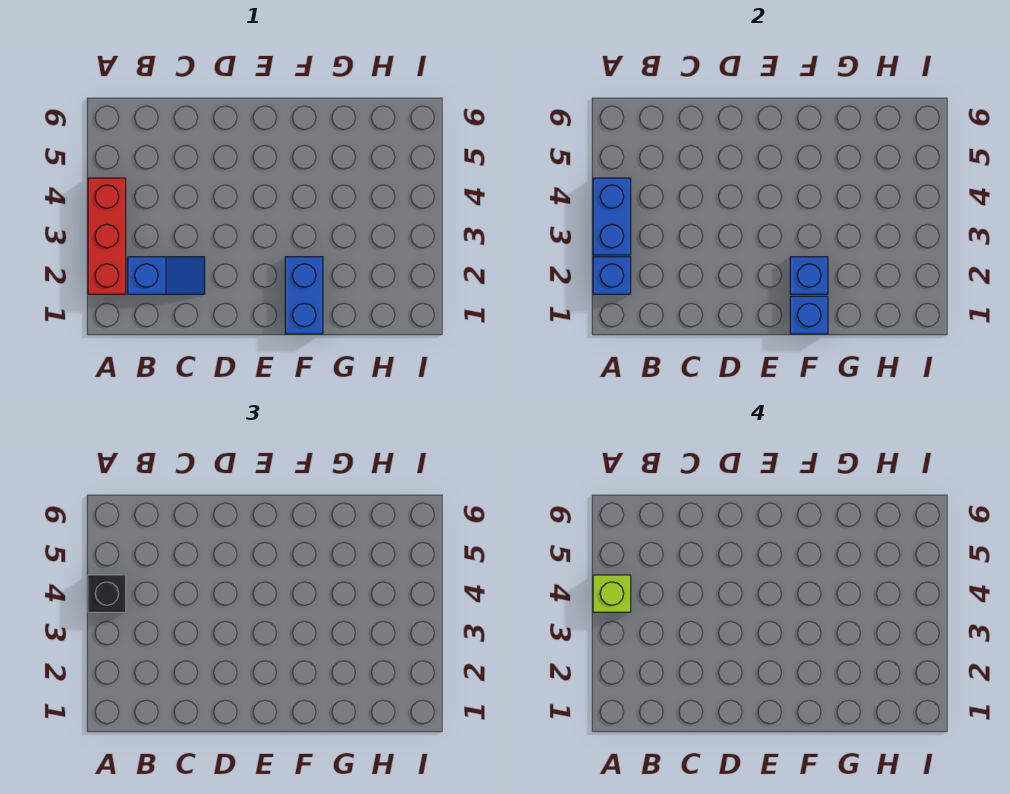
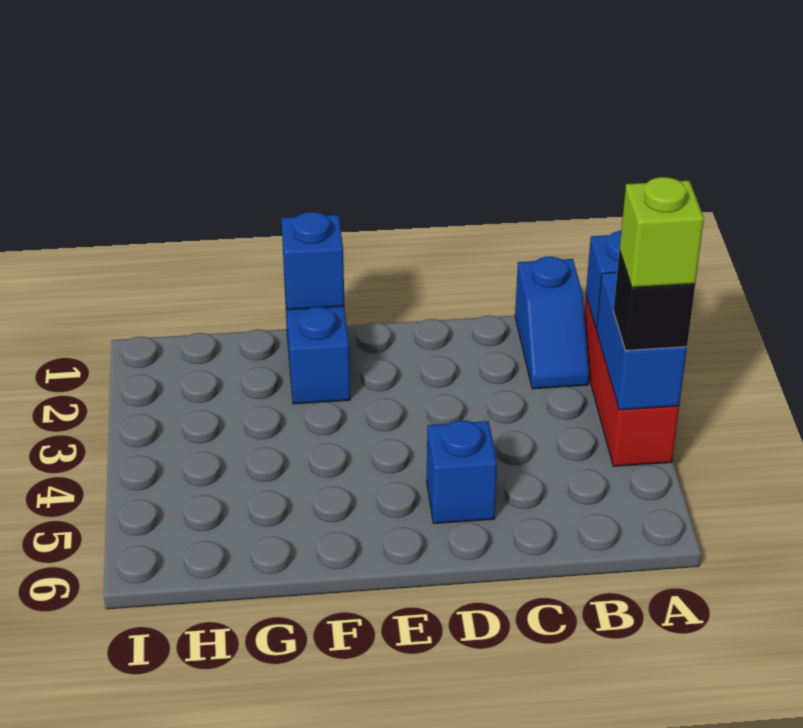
blue 1x2 slope [128,257,205,294] -> blue 1x2 slope turned to [515,257,589,389]
blue 1x1 brick [790,257,828,294] -> blue 1x1 brick moved to [427,420,497,523]

